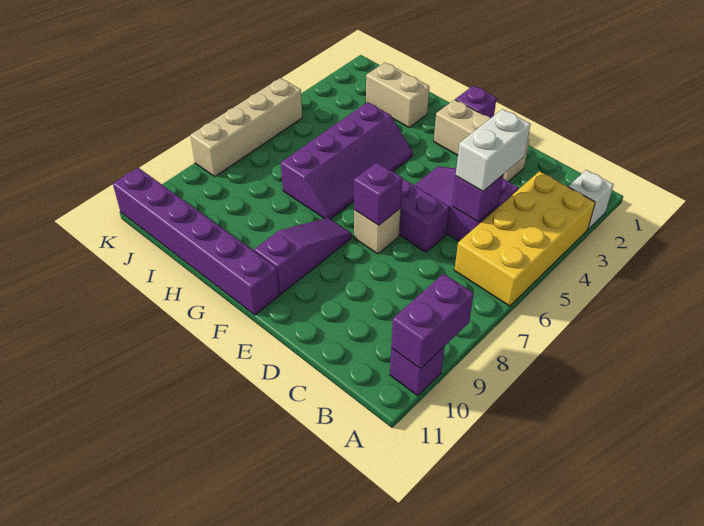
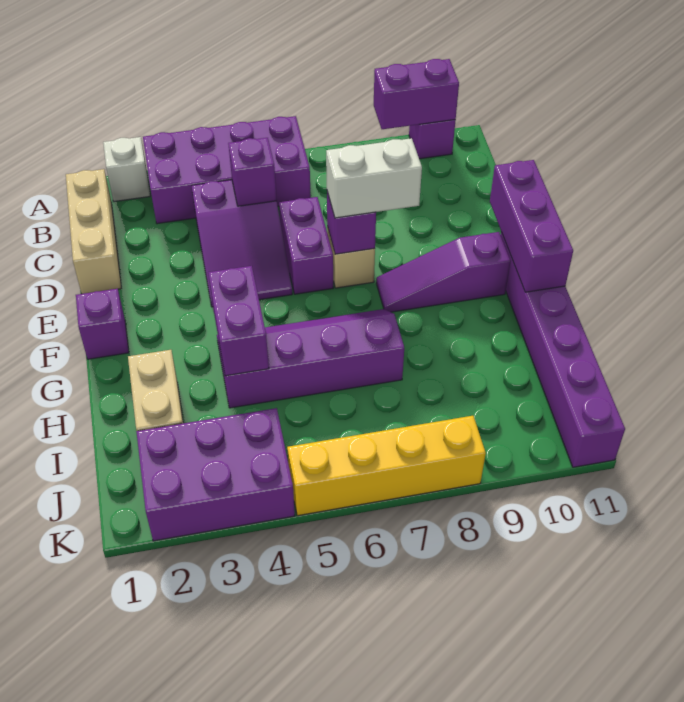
yellow 2x4 brick [454,171,595,306] -> purple 2x4 brick [143,116,311,224]
white 1x2 brick [456,109,531,191] -> white 1x2 brick moved to [326,138,422,218]
tan 1x3 brick [434,100,530,182] -> tan 1x3 brick moved to [66,169,121,294]
none -> purple 1x3 brick [490,160,573,292]
none -> purple 1x2 brick [208,266,269,376]
none -> purple 2x3 brick [136,408,295,541]
tan 1x4 brick [190,78,302,177] -> yellow 1x4 brick [287,416,486,516]

